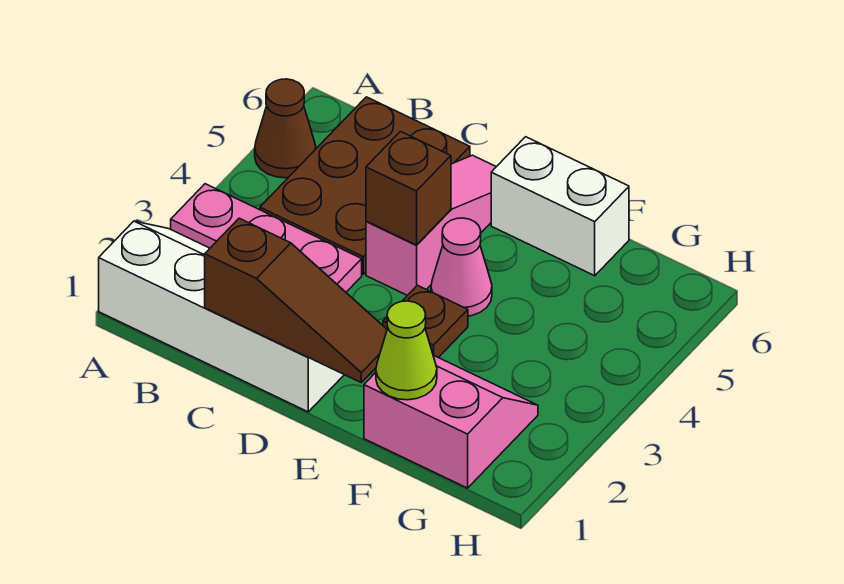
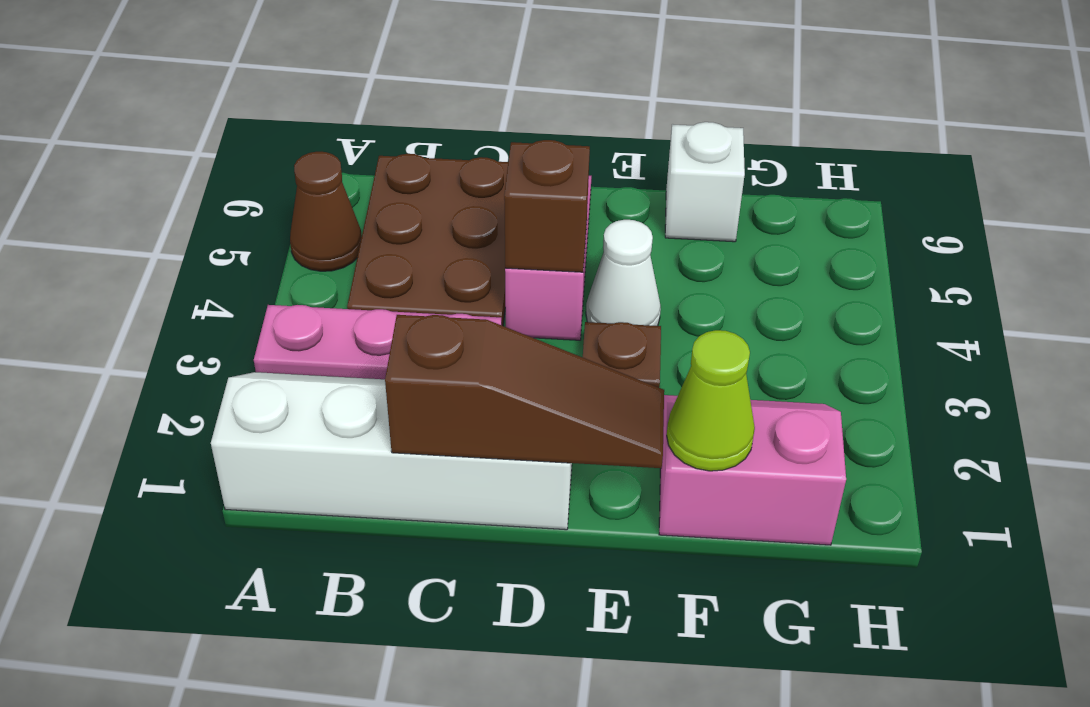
pink 1x1 cone [431,218,492,316] -> white 1x1 cone [586,220,661,326]
white 1x2 brick [491,137,629,276] -> white 1x1 brick [665,122,745,242]

